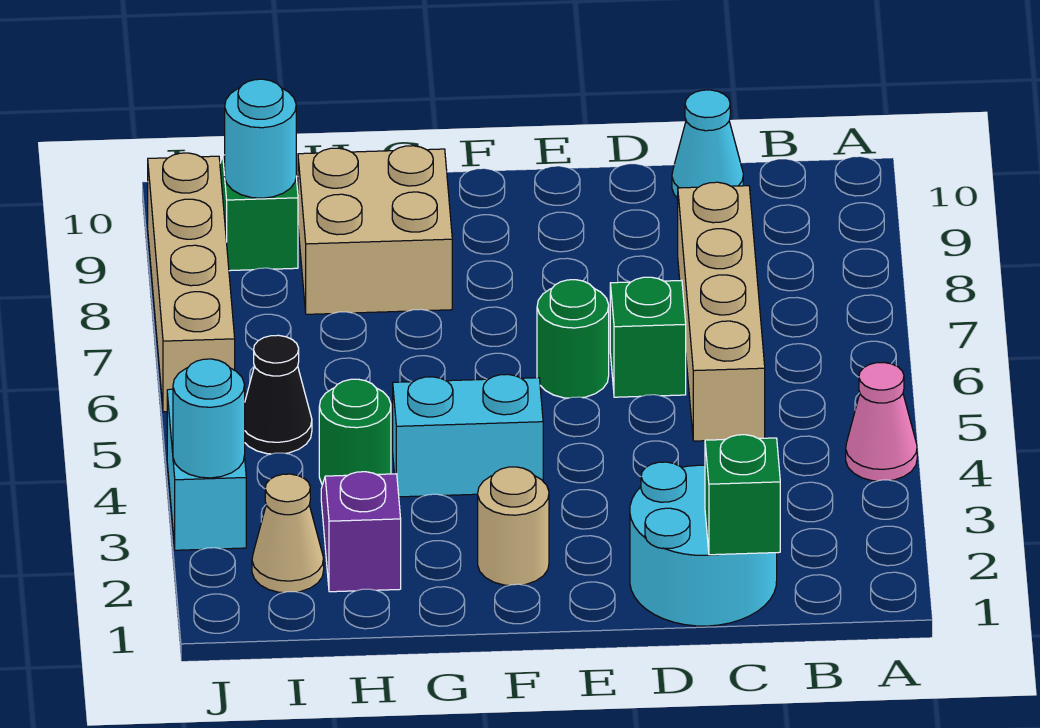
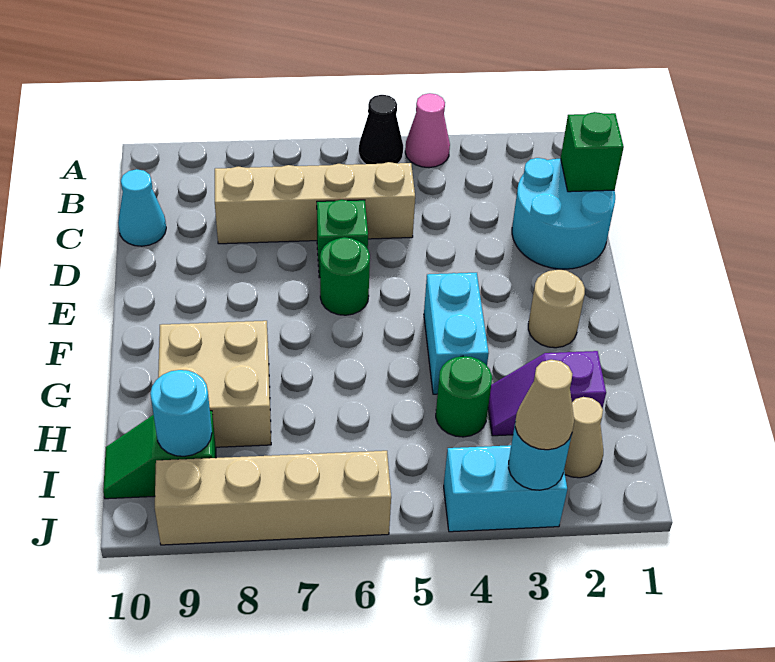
black 1x1 cone [245,335,312,454] -> black 1x1 cone moved to [359,95,403,164]
none -> tan 1x1 cone [515,360,574,450]

